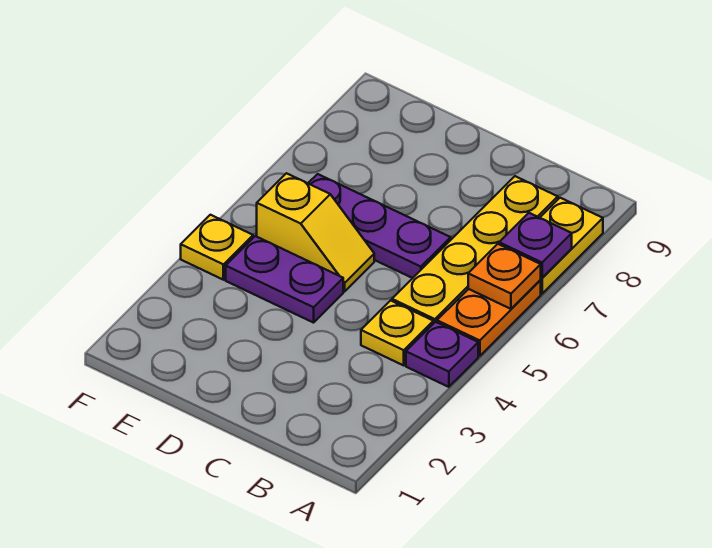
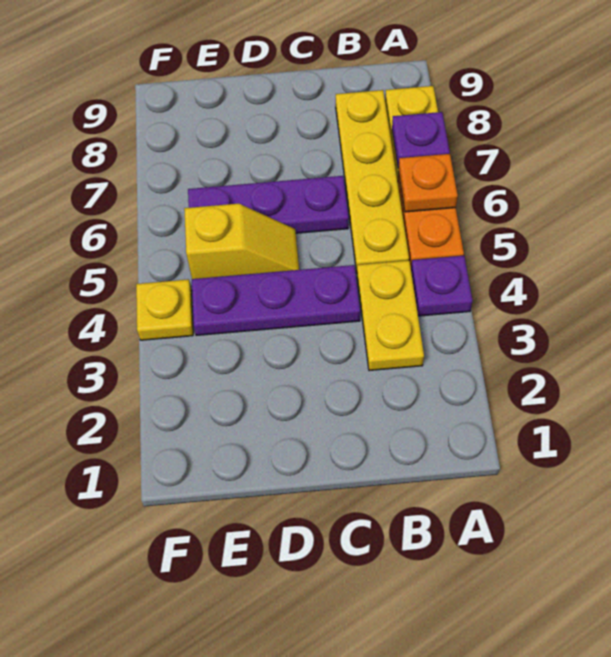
yellow 1x1 plate [361,300,433,365] -> yellow 1x2 plate [357,260,424,371]
purple 1x2 plate [226,236,343,323] -> purple 1x3 plate [192,265,360,336]

